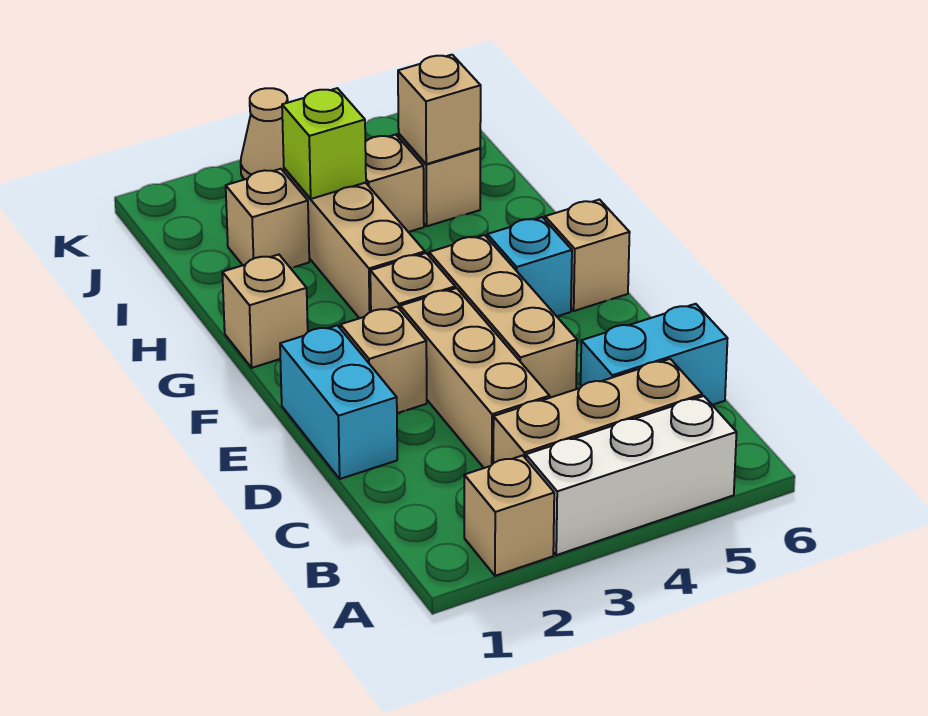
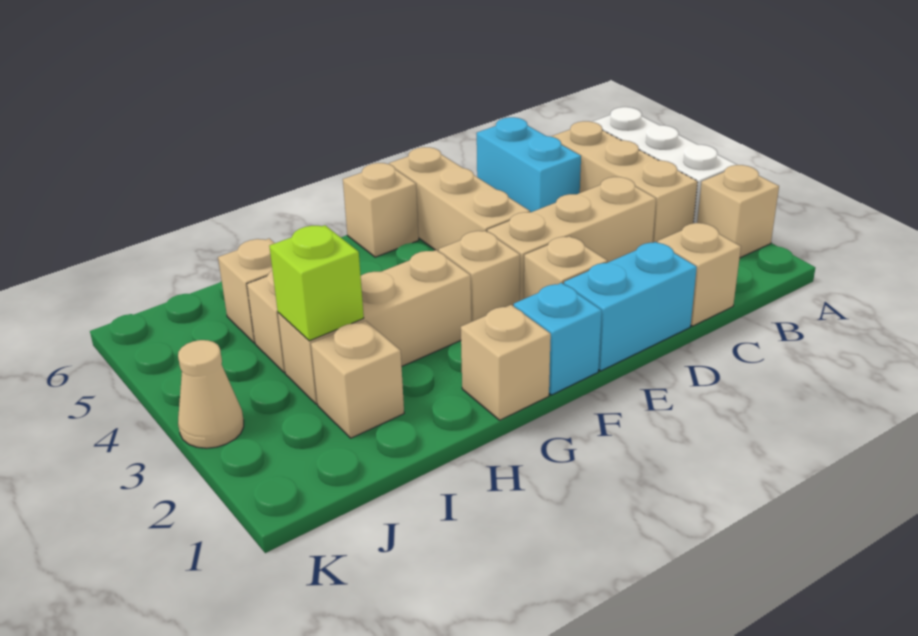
tan 1x3 brick [429,235,577,398] -> tan 1x3 brick turned to [389,147,530,251]
cyan 1x1 brick [487,217,572,316] -> cyan 1x1 brick moved to [514,283,602,395]
tan 1x1 brick [398,55,481,164] -> tan 1x1 brick moved to [658,223,741,326]

